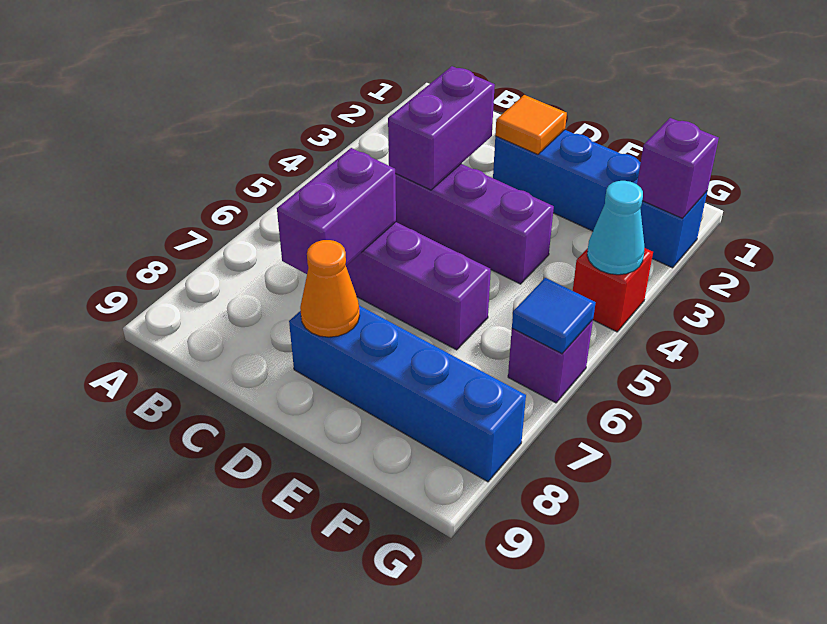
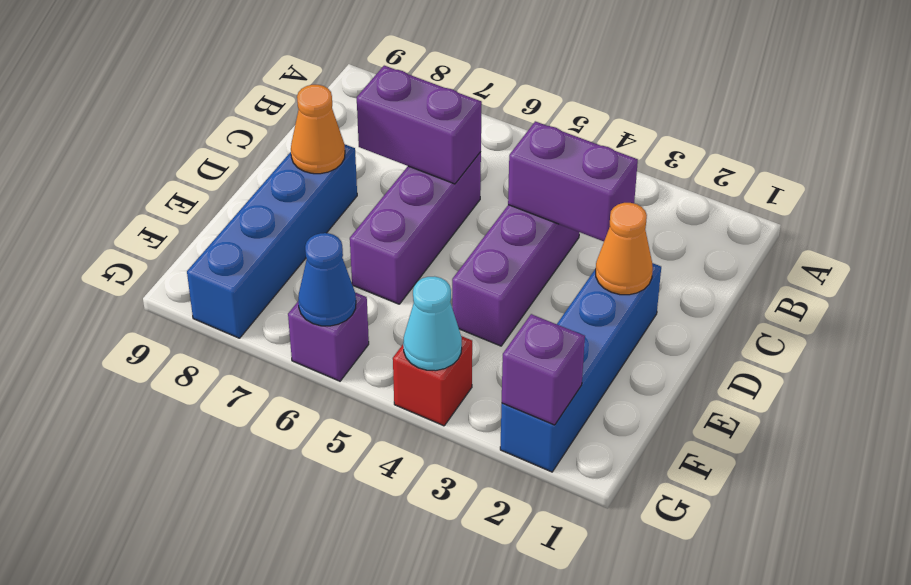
orange 1x1 tile [495,95,567,154] -> orange 1x1 cone [596,203,653,295]
blue 1x1 tile [512,278,596,354] -> blue 1x1 cone [298,233,356,326]

